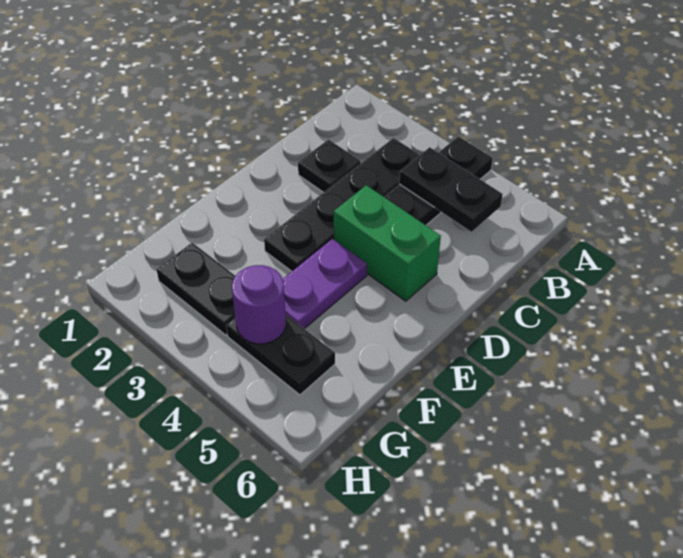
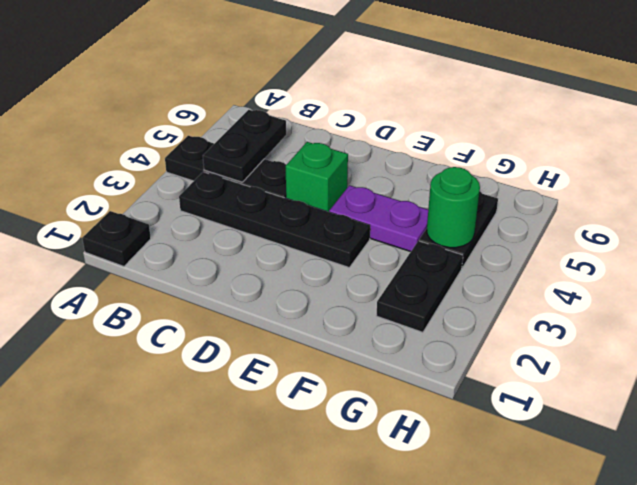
black 1x1 plate [298,140,361,193] -> black 1x1 plate moved to [82,211,151,266]
green 1x2 brick [334,185,441,301] -> green 1x1 brick [286,142,348,212]
purple 1x1 round brick [232,265,286,344] -> green 1x1 round brick [427,167,480,248]

